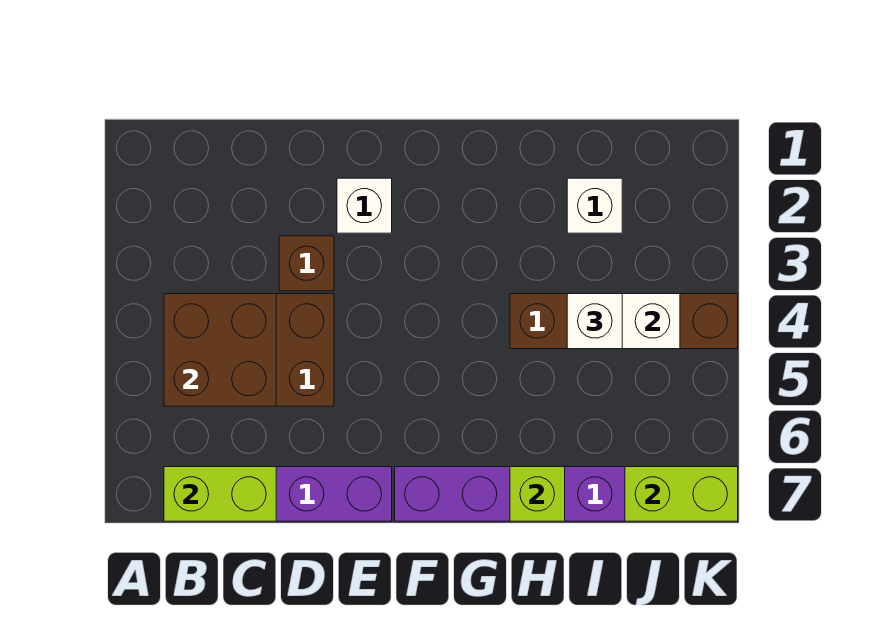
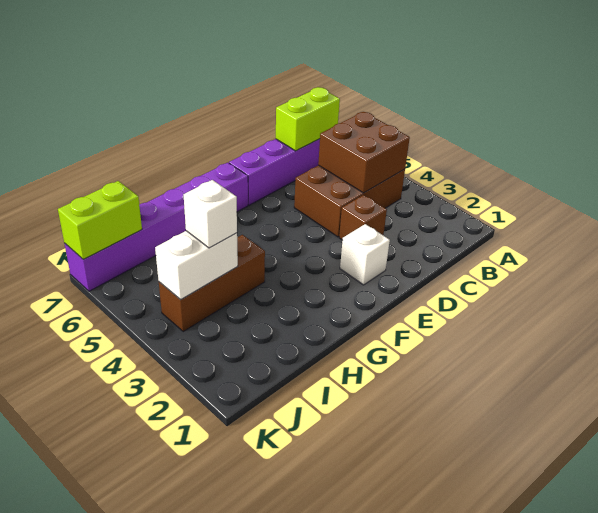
brown 1x4 brick [510,294,738,349] -> brown 1x3 brick [159,235,265,331]
lime 1x1 brick [510,467,565,521] -> none
white 1x1 brick [567,178,622,233] -> none

